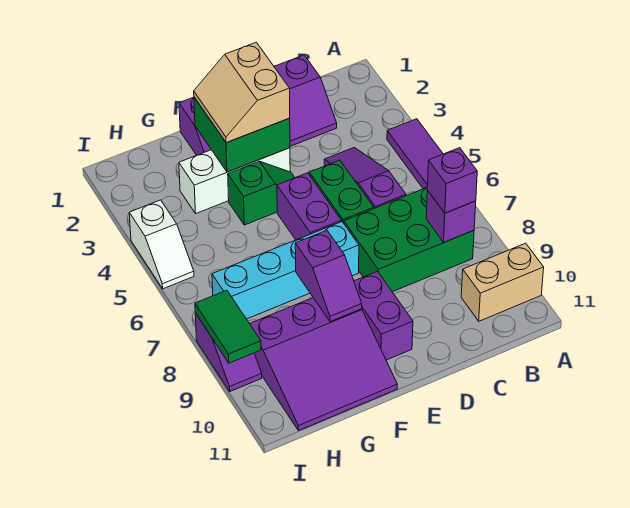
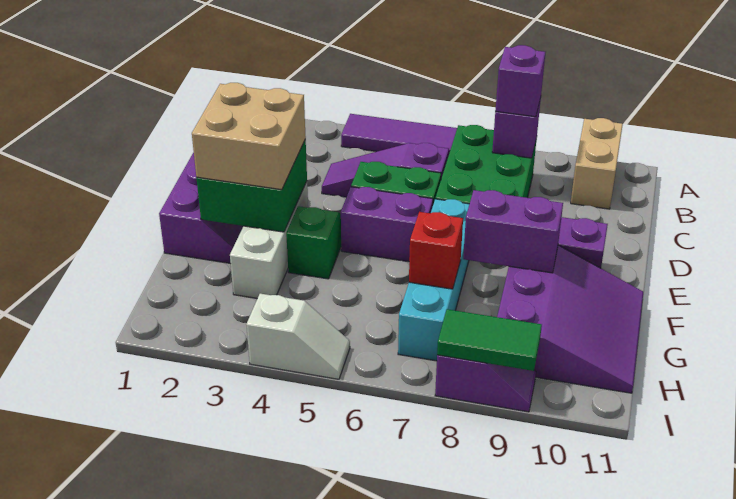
tan 2x2 slope [194,42,290,143] -> tan 2x2 brick [192,83,306,190]
purple 1x2 slope [295,230,362,322] -> purple 1x2 brick [463,190,563,273]
none -> red 1x1 brick [409,212,463,289]

